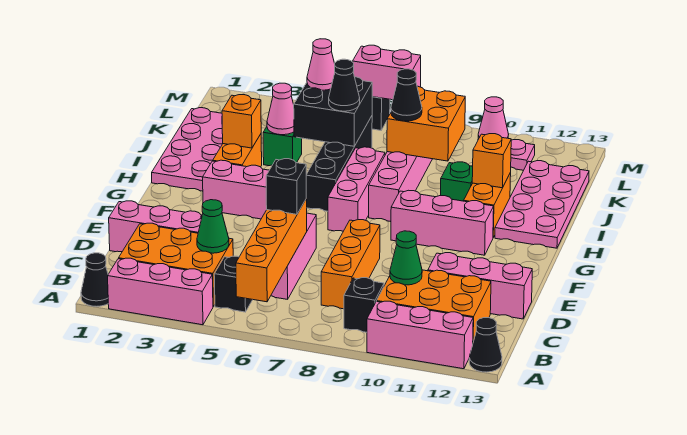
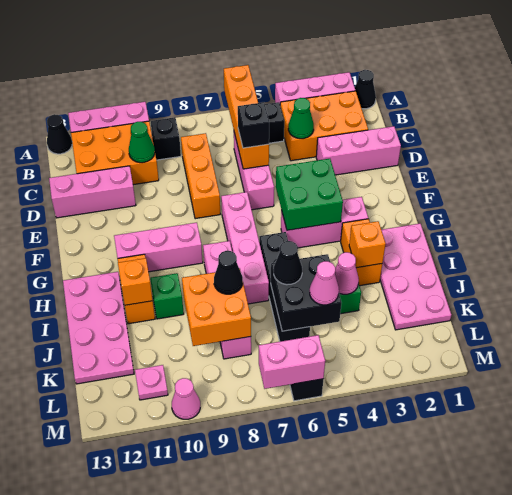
none -> green 2x2 brick [276,159,343,230]
pink 1x3 brick [328,147,385,231] -> pink 1x4 brick [221,192,269,304]

